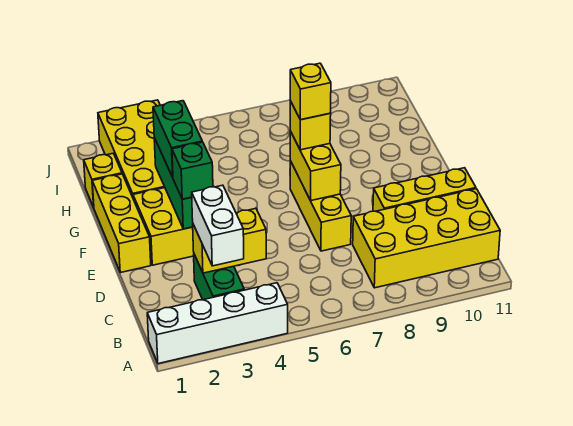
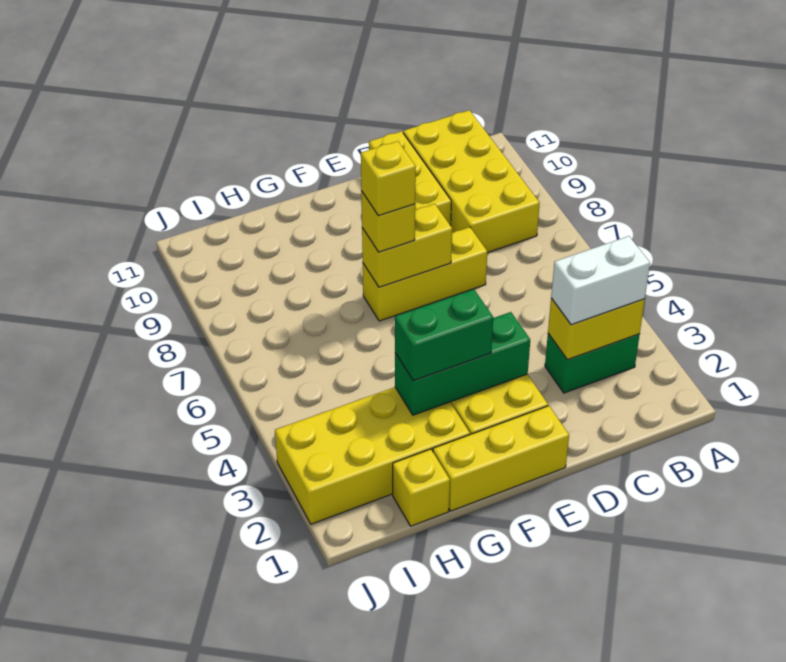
white 1x4 brick [147,283,288,364] -> none
yellow 1x2 brick [193,208,266,273] -> yellow 1x2 brick turned to [548,298,645,360]
green 1x1 brick [172,142,213,199] -> none

